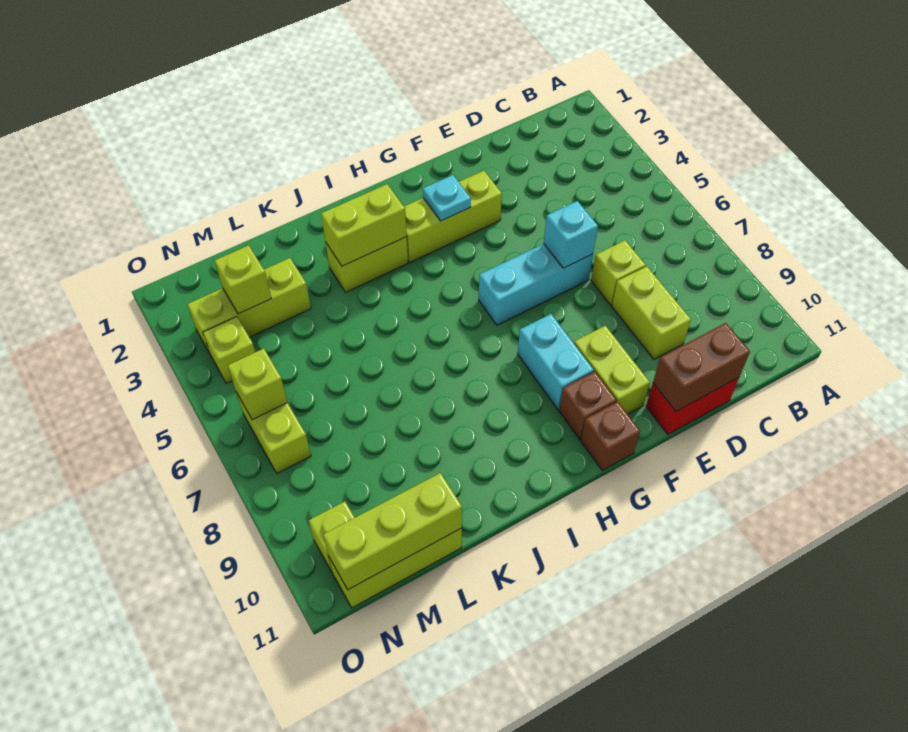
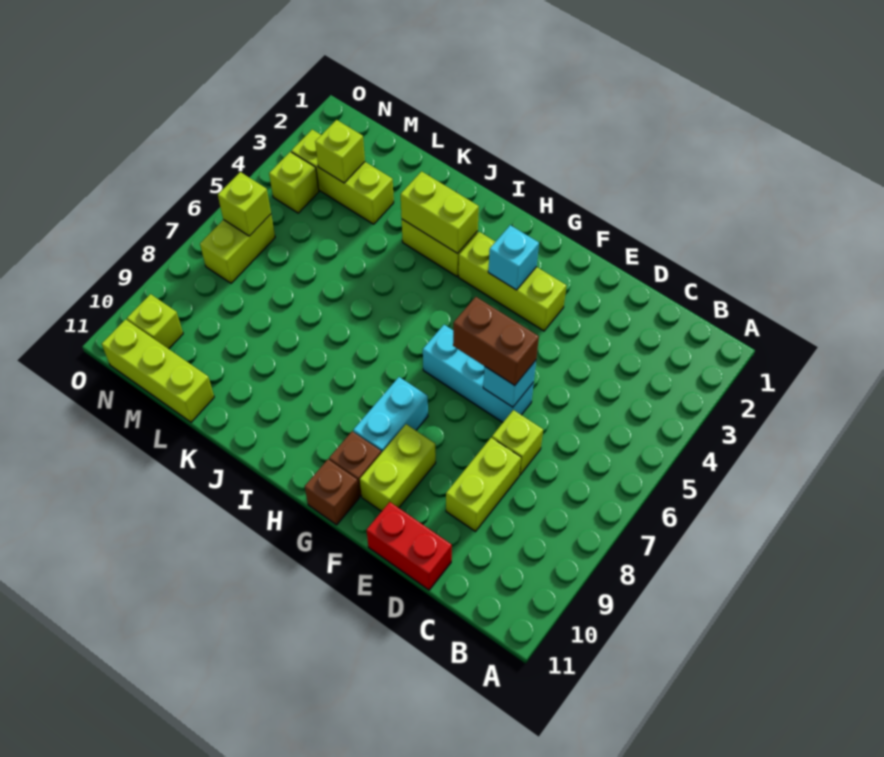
brown 1x2 brick [653,323,750,411] -> brown 1x2 brick moved to [453,297,539,386]
cyan 1x1 plate [423,175,471,221] -> cyan 1x1 brick [488,225,539,290]
lime 1x3 brick [323,473,462,589] -> none

